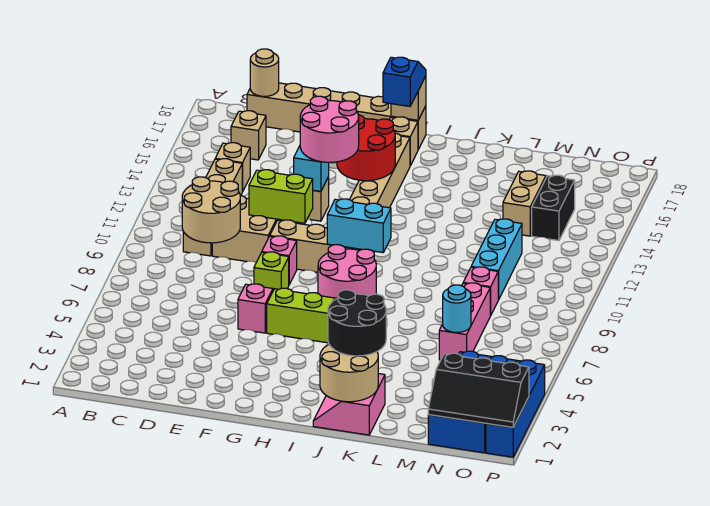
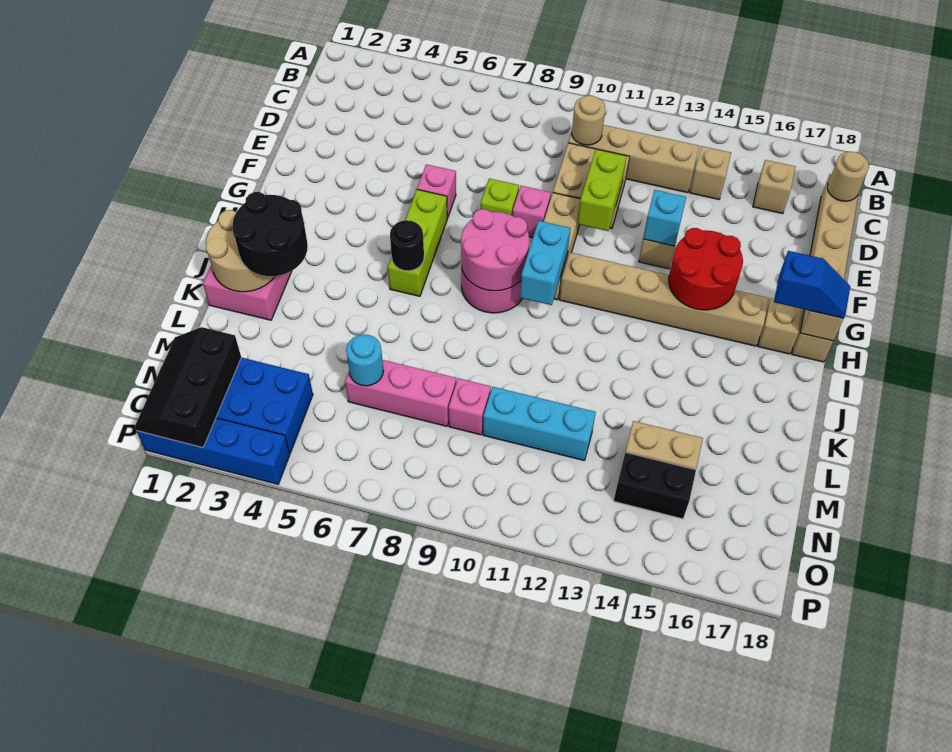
tan 2x2 round brick [182,177,240,243] -> tan 1x1 round brick [572,96,605,145]
pink 2x2 round brick [300,96,359,162] -> pink 2x2 round brick moved to [461,209,529,291]
none -> black 1x1 round brick [390,220,424,271]

